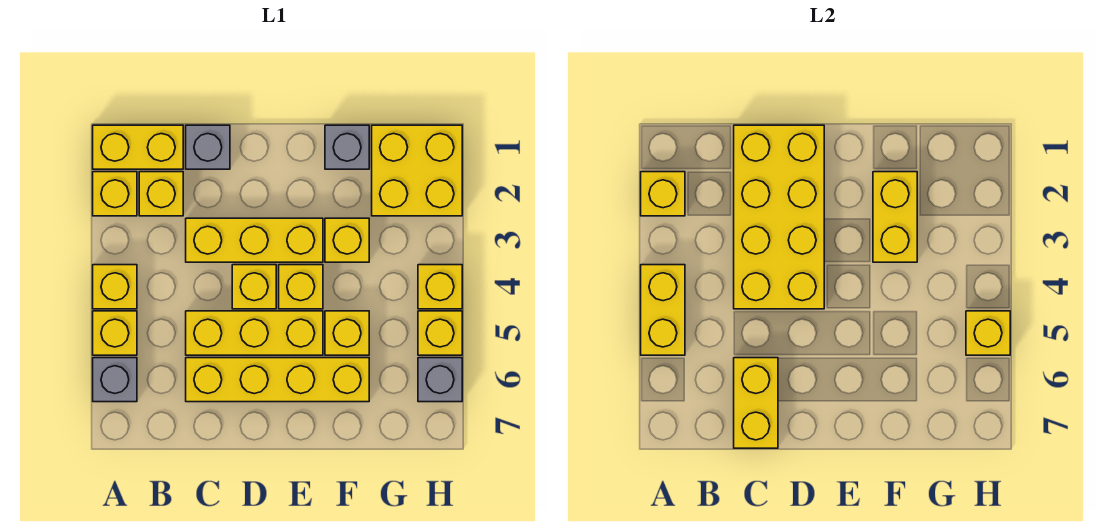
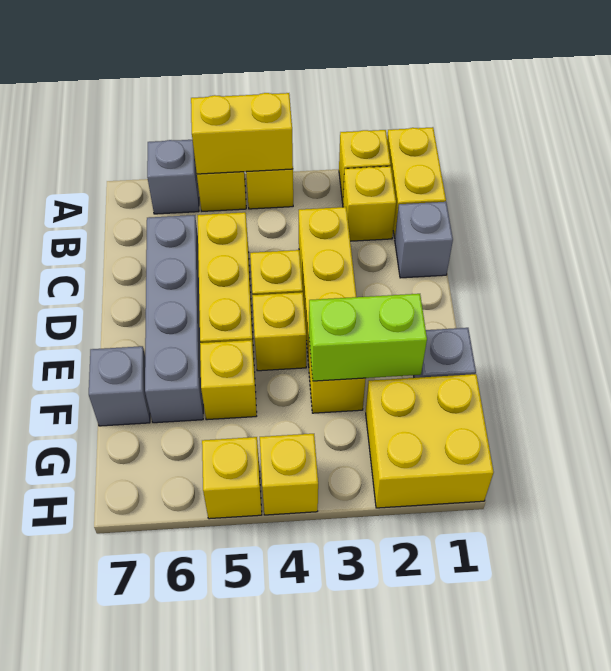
yellow 1x1 brick [641,172,685,216] -> none
yellow 2x4 brick [734,125,824,309] -> none
yellow 1x4 brick [186,358,369,402] -> grey 1x4 brick [145,215,203,423]
yellow 1x2 brick [734,358,778,448] -> none
yellow 1x2 brick [873,172,917,262] -> lime 1x2 brick [309,294,427,381]
yellow 1x1 brick [966,311,1010,355] -> none
grey 1x1 brick [418,358,462,402] -> grey 1x1 brick moved to [89,346,150,426]

